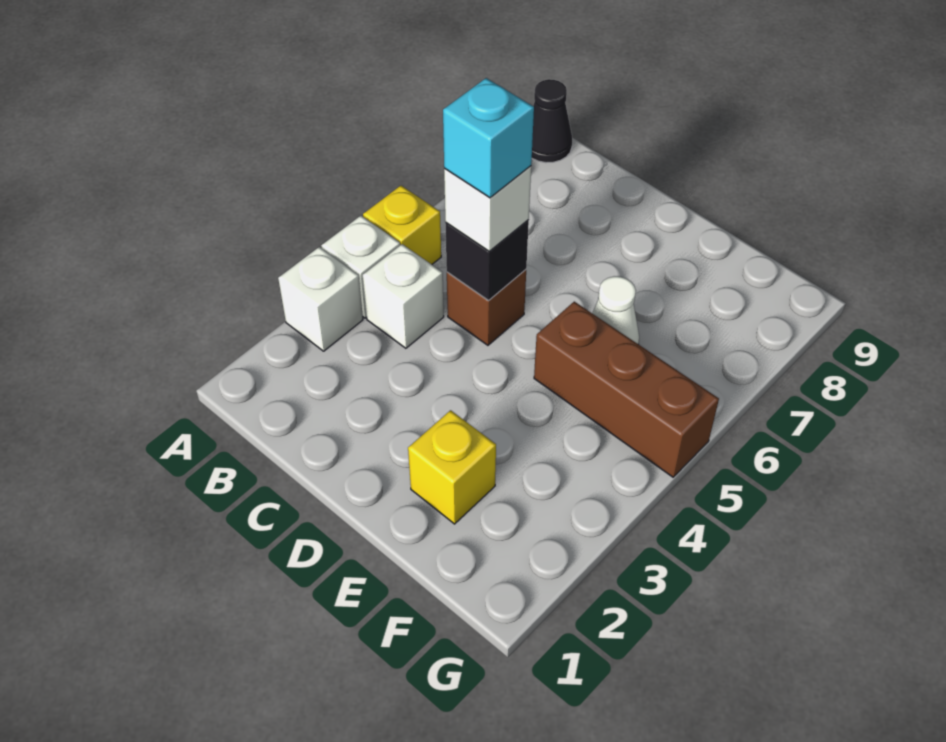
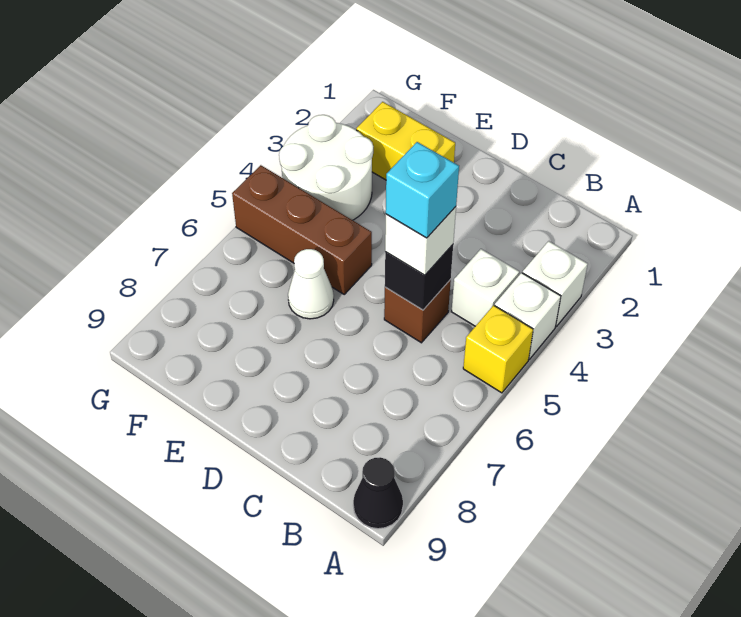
yellow 1x1 brick [408,410,496,524] -> yellow 1x2 brick [356,102,455,180]
none -> white 2x2 round brick [279,115,373,220]

